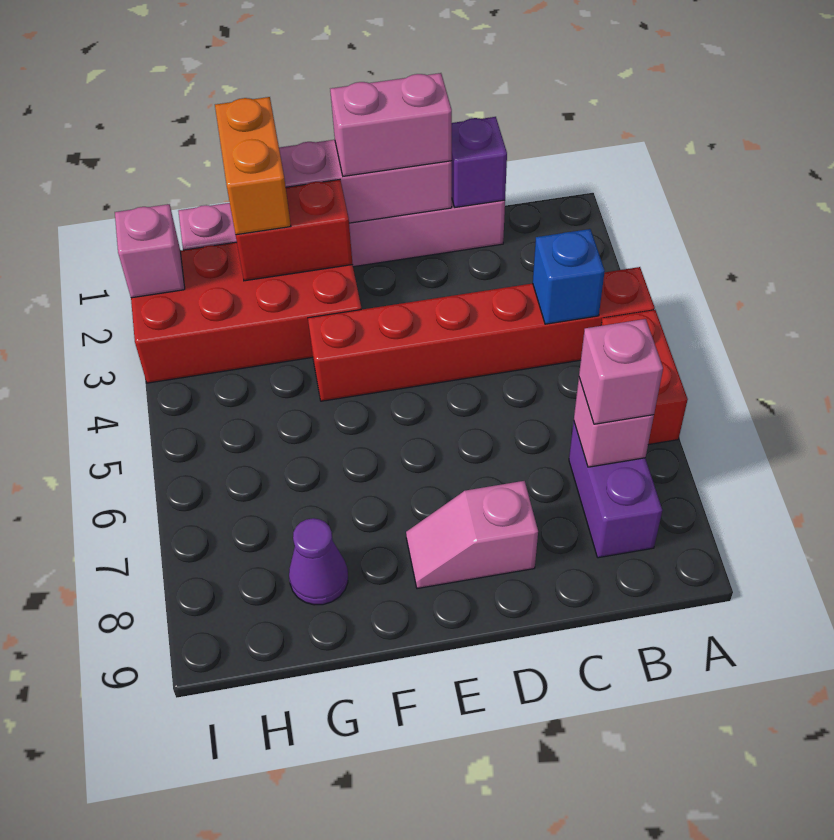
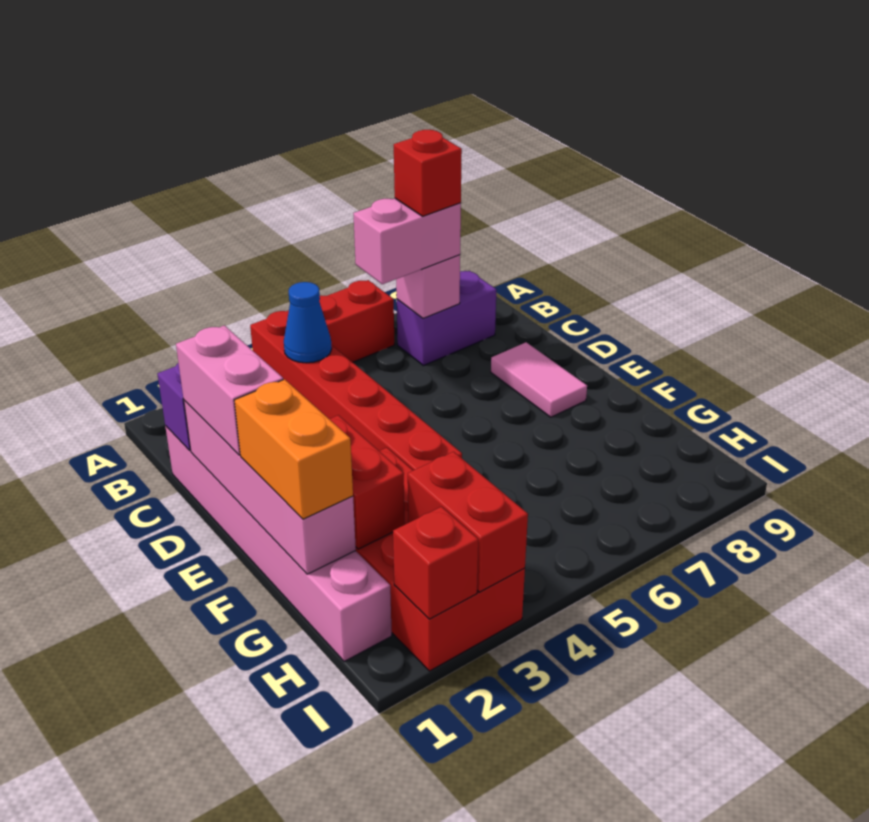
blue 1x1 brick [533,229,605,324] -> blue 1x1 cone [284,282,332,363]
pink 1x1 brick [579,319,663,424] -> pink 1x2 brick [353,199,461,284]
none -> red 1x1 brick [394,130,462,216]
pink 1x2 slope [406,481,538,589] -> pink 1x2 tile [491,342,587,417]
orange 1x2 brick [215,97,291,235] -> orange 1x2 brick turned to [234,379,353,519]
purple 1x1 cone [289,518,348,605] -> none
none -> red 1x2 brick [408,452,528,592]
pink 1x1 brick [115,204,185,298] -> red 1x1 brick [393,507,478,619]

